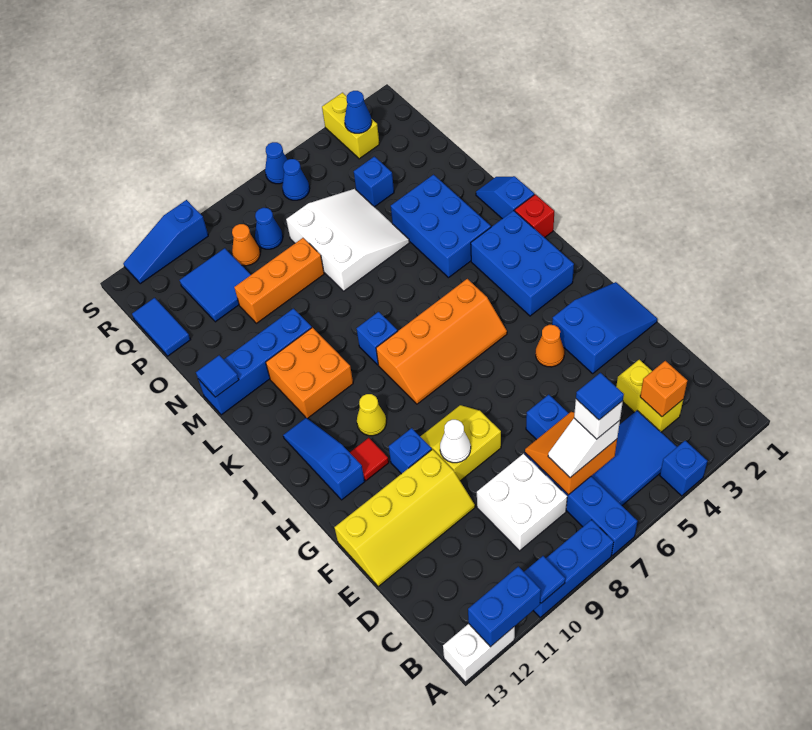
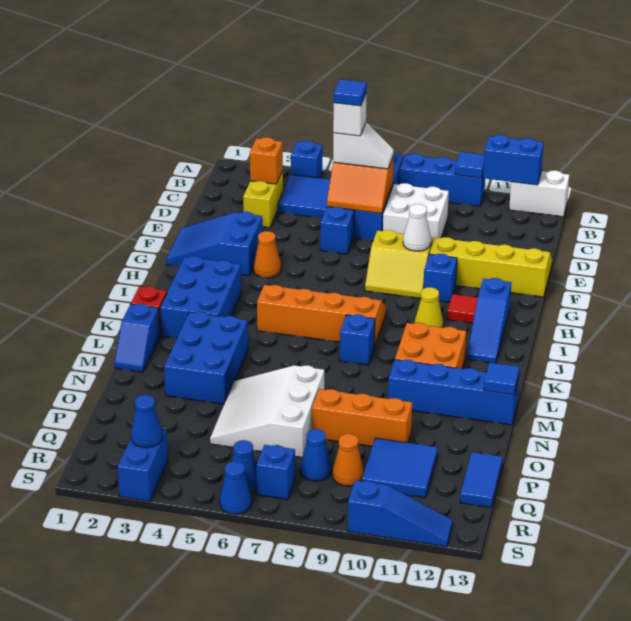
blue 1x1 brick [354,157,394,207] -> blue 1x1 brick moved to [257,445,295,500]
yellow 1x2 brick [322,93,379,159] -> blue 1x2 brick [118,430,168,501]

